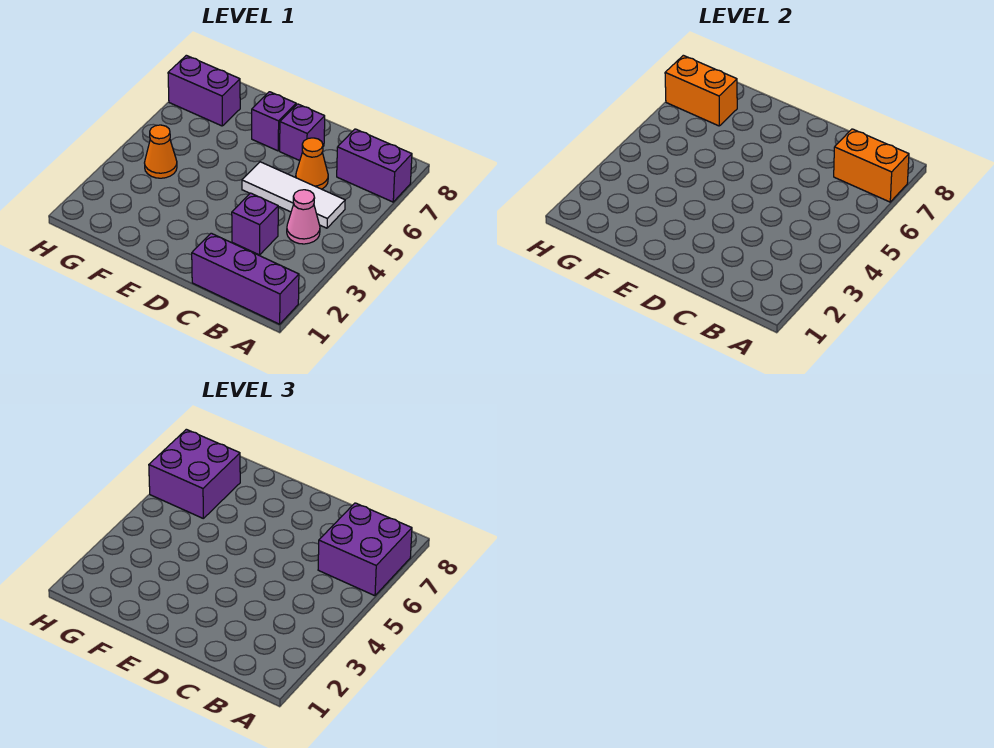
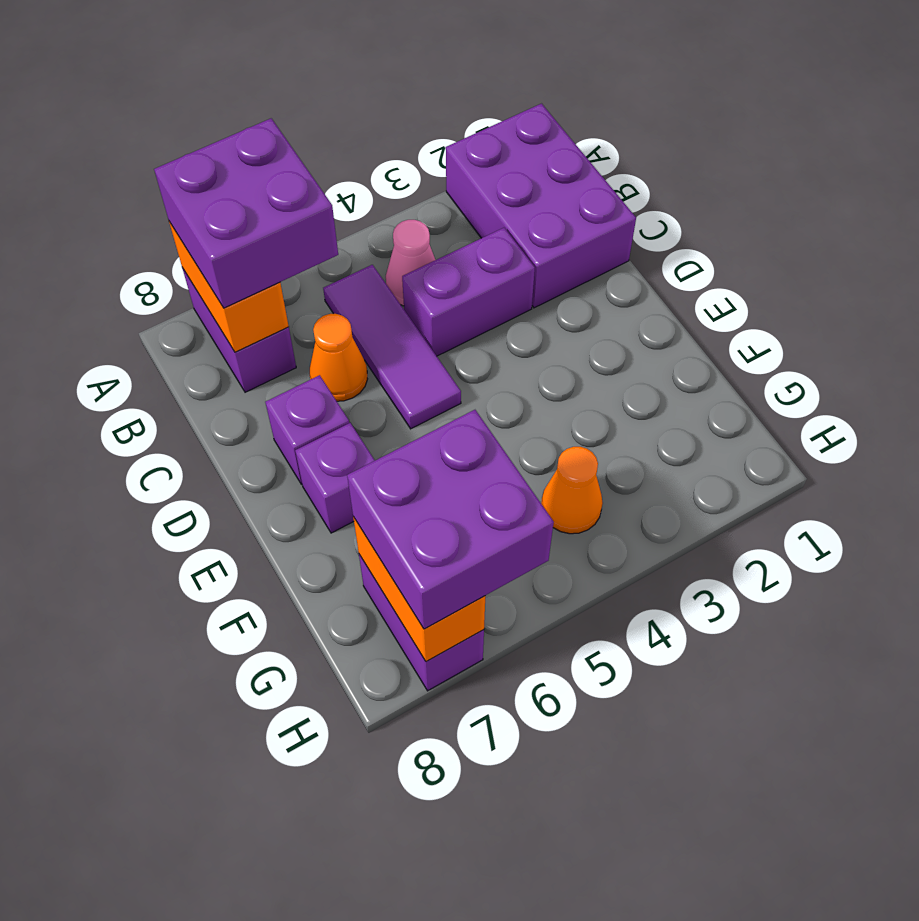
purple 1x3 brick [192,233,299,324] -> purple 2x3 brick [446,104,636,308]
white 1x3 tile [242,162,345,228] -> purple 1x3 tile [323,265,461,429]
purple 1x1 brick [232,193,278,255] -> purple 1x2 brick [402,228,535,356]

